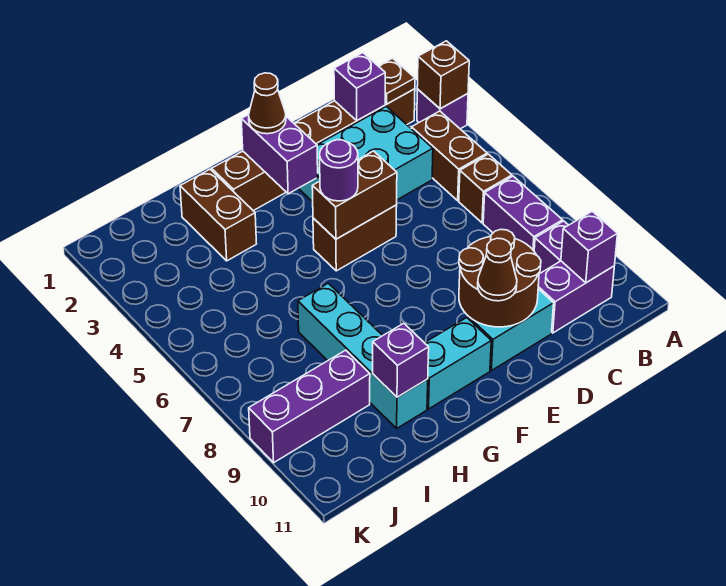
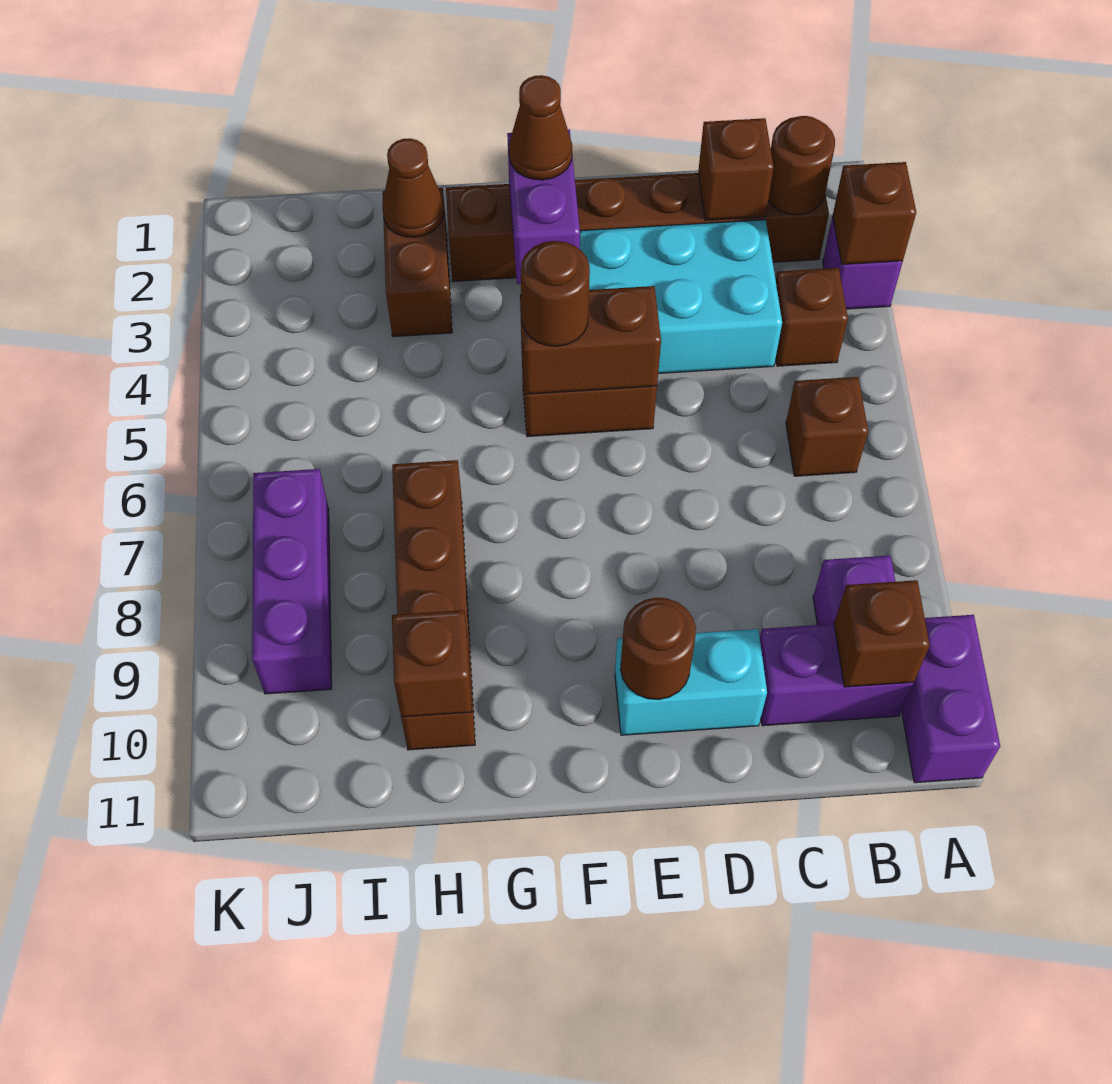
brown 1x1 plate [379,58,415,104] -> brown 1x1 round brick [768,116,835,215]
brown 1x2 brick [411,111,487,201] -> brown 1x1 brick [776,268,848,366]
purple 1x2 brick [483,176,562,251] -> purple 1x2 brick moved to [902,615,1000,783]
purple 1x1 brick [561,211,617,283] -> brown 1x1 brick [834,580,930,687]
purple 1x1 brick [334,53,385,120] -> brown 1x1 brick [698,118,774,220]
brown 2x2 round brick [459,229,541,327] -> brown 1x1 round brick [620,598,696,700]
brown 1x1 cone [478,238,517,301] -> brown 1x1 cone moved to [382,138,444,237]
purple 1x1 round brick [320,140,358,201] -> brown 1x1 round brick [521,241,590,346]
cyan 1x2 brick [425,318,491,409] -> none
cyan 1x4 brick [298,283,428,428] -> brown 1x4 brick [392,460,475,750]
purple 1x1 brick [373,323,429,397] -> brown 1x1 brick [392,610,472,717]
purple 1x3 brick [249,350,370,463] -> purple 1x3 brick turned to [252,469,332,694]

